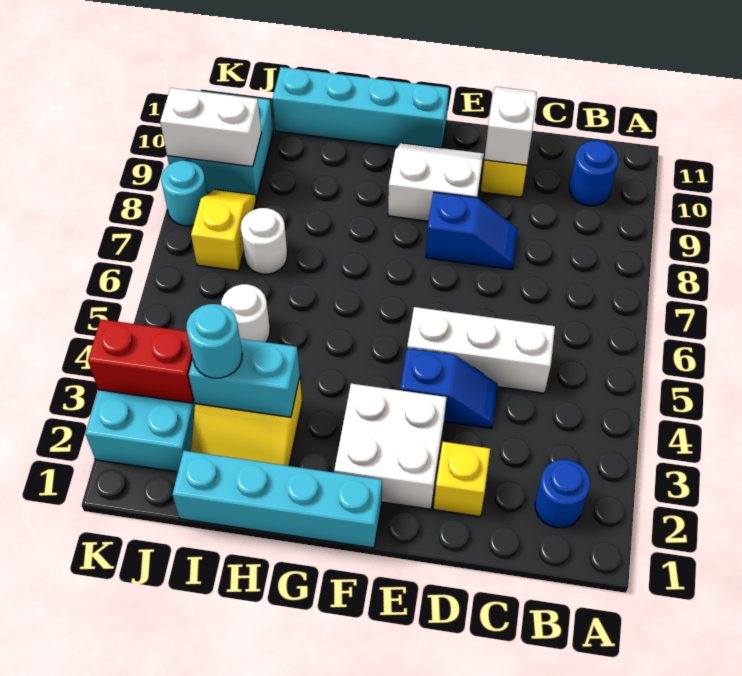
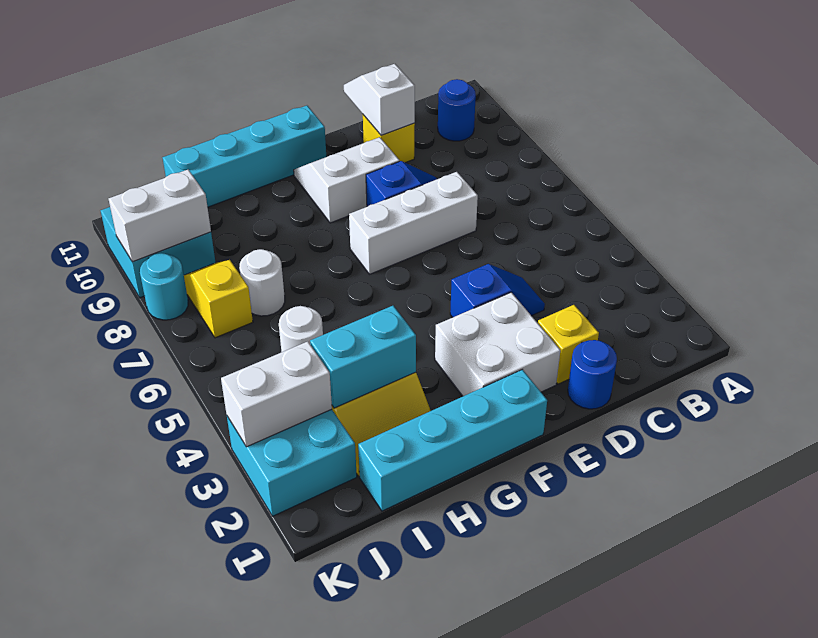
blue 1x1 round brick [535,460,590,528] -> blue 1x1 round brick moved to [568,340,617,409]
white 1x3 brick [407,307,555,393] -> white 1x3 brick moved to [349,172,478,274]
cyan 1x1 round brick [186,304,242,378] -> none
red 1x2 brick [88,319,194,403] -> white 1x2 brick [221,341,332,447]

